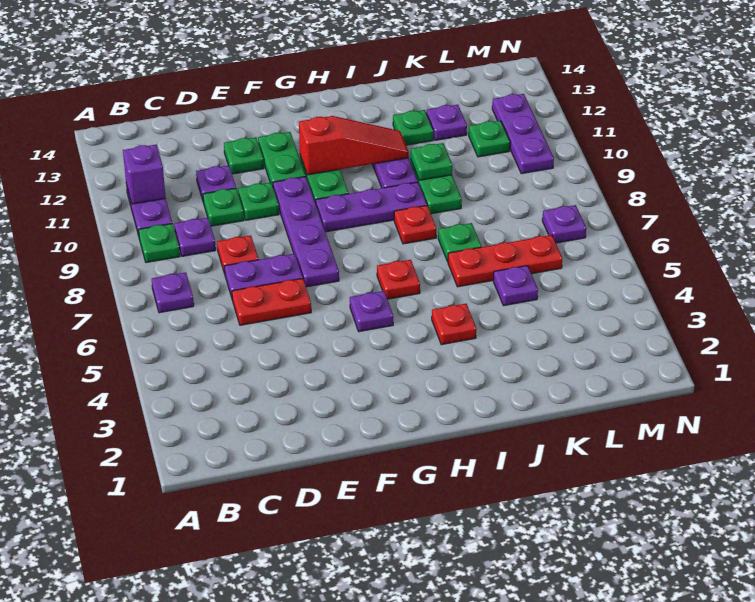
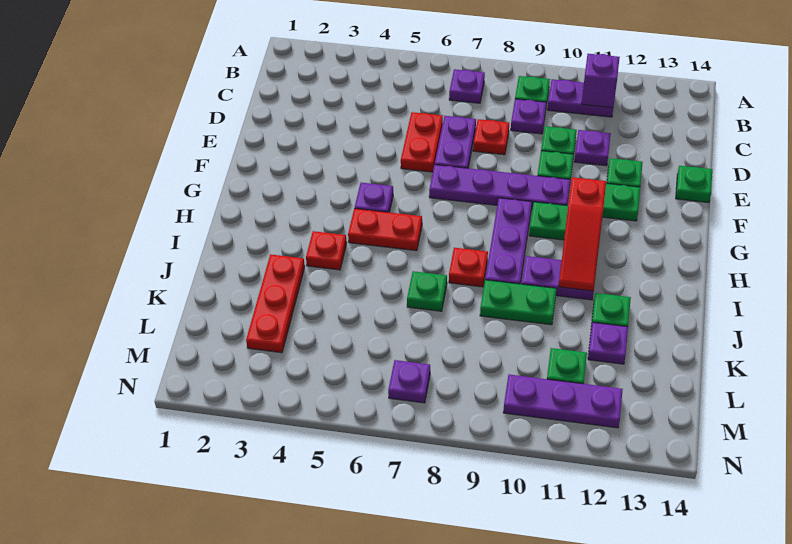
red 1x1 plate [377,260,420,299] -> red 1x2 plate [348,208,422,251]
red 1x3 plate [448,235,562,287] -> red 1x3 plate moved to [246,254,305,353]
green 1x1 plate [411,143,452,180] -> green 1x1 plate moved to [676,166,712,203]
purple 1x1 plate [493,266,538,306] -> none

